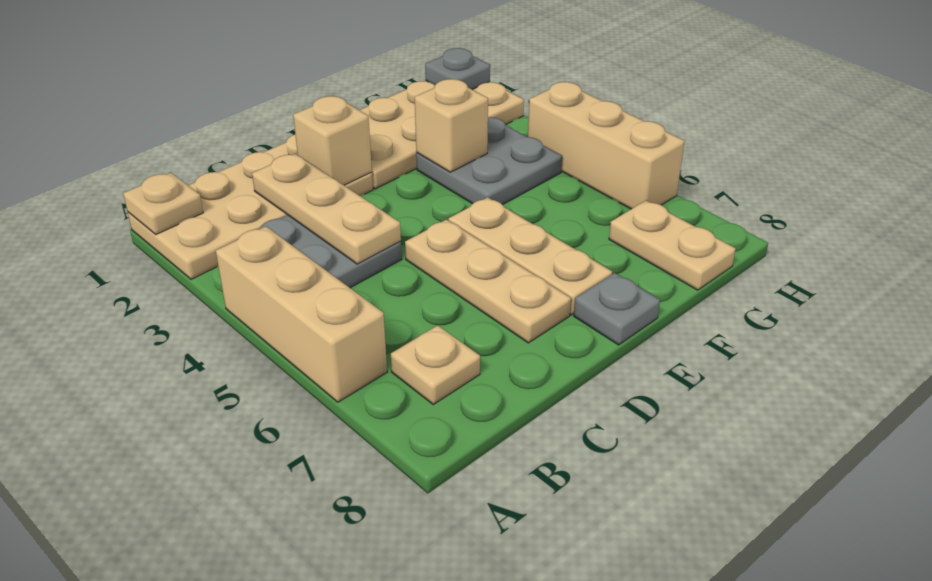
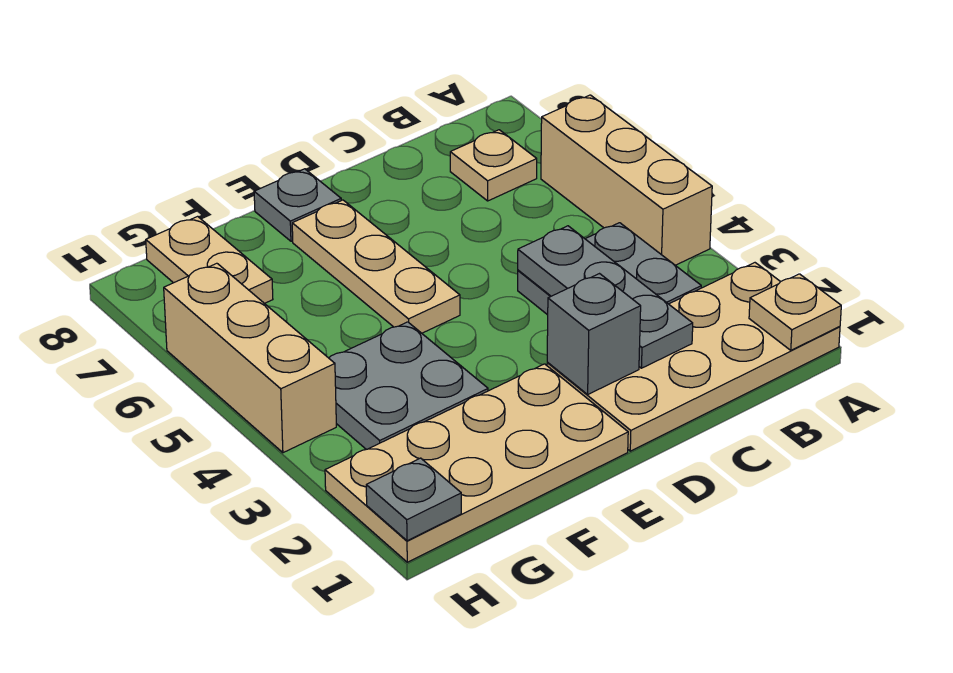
tan 1x3 plate [252,154,401,264] -> grey 1x3 plate [518,226,693,368]
tan 1x1 brick [293,96,372,185] -> grey 1x1 brick [547,274,641,394]
tan 1x3 plate [405,220,571,343] -> none
tan 1x1 brick [415,79,488,172] -> none

